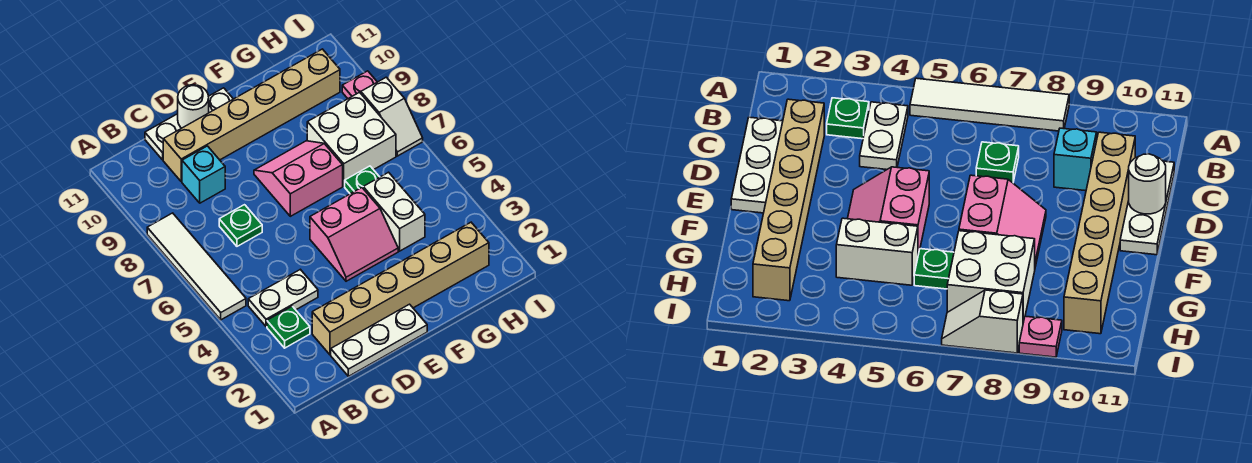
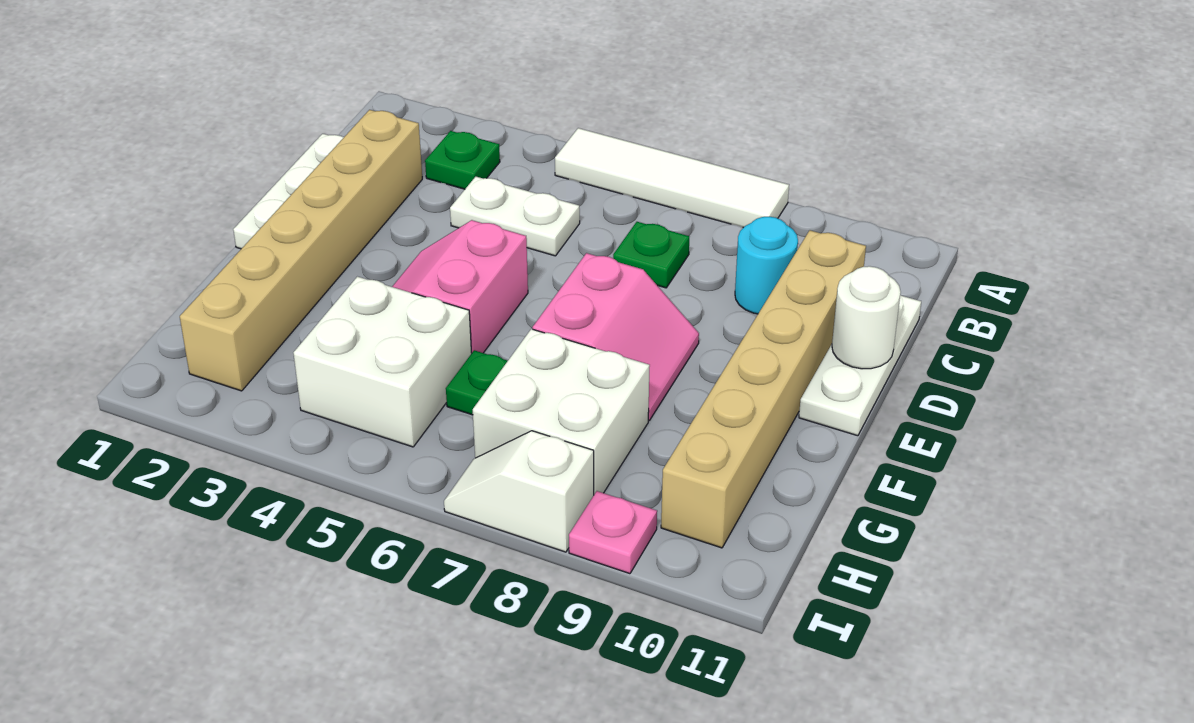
white 1x2 plate [248,269,318,326] -> white 1x2 plate turned to [450,177,580,256]
cyan 1x1 brick [182,146,225,203] -> cyan 1x1 round brick [735,217,798,314]
white 1x2 brick [363,172,425,251] -> white 2x2 brick [294,277,472,447]

